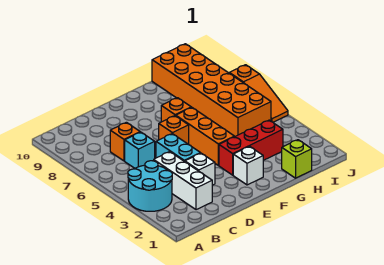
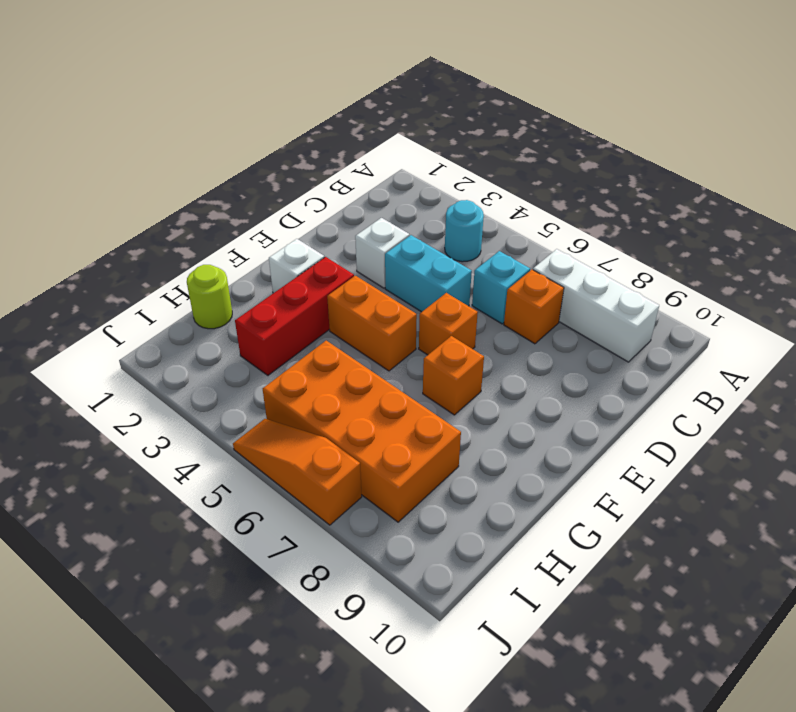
cyan 2x2 round brick [128,161,172,211] -> cyan 1x1 round brick [445,200,484,262]
white 1x3 brick [154,152,212,210] -> white 1x3 brick moved to [533,249,659,362]
orange 1x3 brick [176,107,234,165] -> orange 1x2 brick [327,276,417,371]
lime 1x1 brick [282,140,312,178] -> lime 1x1 round brick [187,265,232,329]
orange 2x6 brick [152,44,271,137] -> orange 2x4 brick [263,341,461,522]

